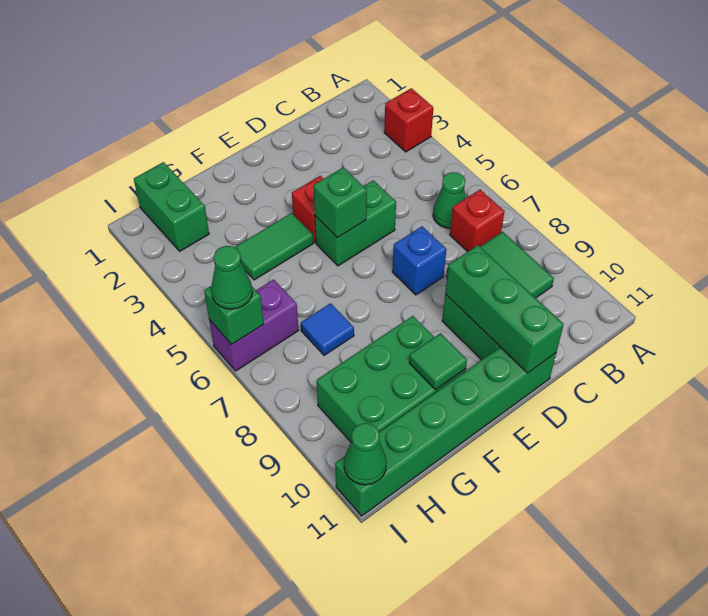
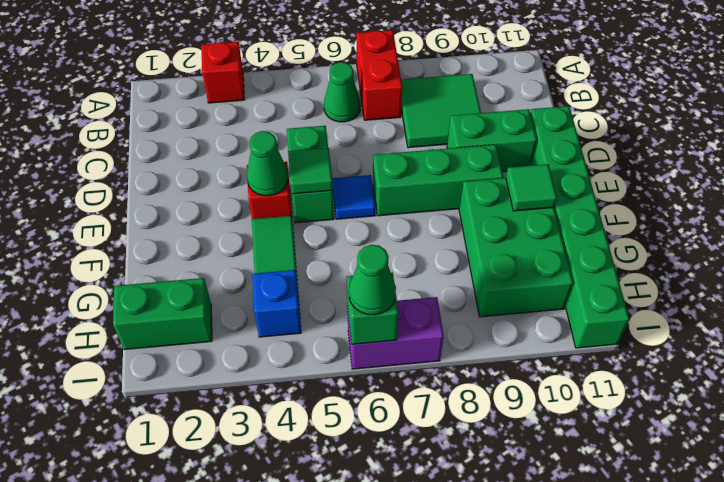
red 1x1 brick [450,190,504,252] -> red 1x2 brick [356,30,402,120]
blue 1x1 brick [392,226,446,295] -> blue 1x1 brick moved to [252,270,301,337]
green 1x3 brick [445,245,564,373] -> green 1x3 brick moved to [373,145,503,216]
green 1x1 brick [314,167,367,238] -> green 1x1 tile [288,148,333,194]
blue 1x1 tile [301,303,354,355] -> blue 1x1 tile moved to [332,175,375,219]
purple 1x2 brick [209,279,299,371] -> purple 1x2 brick turned to [347,297,444,369]
green 1x1 cone [344,423,387,485] -> green 1x1 cone moved to [247,131,288,196]

